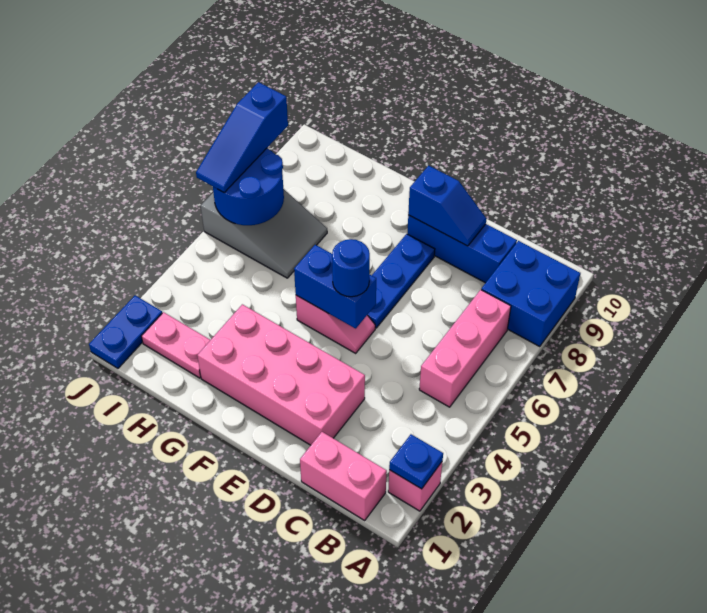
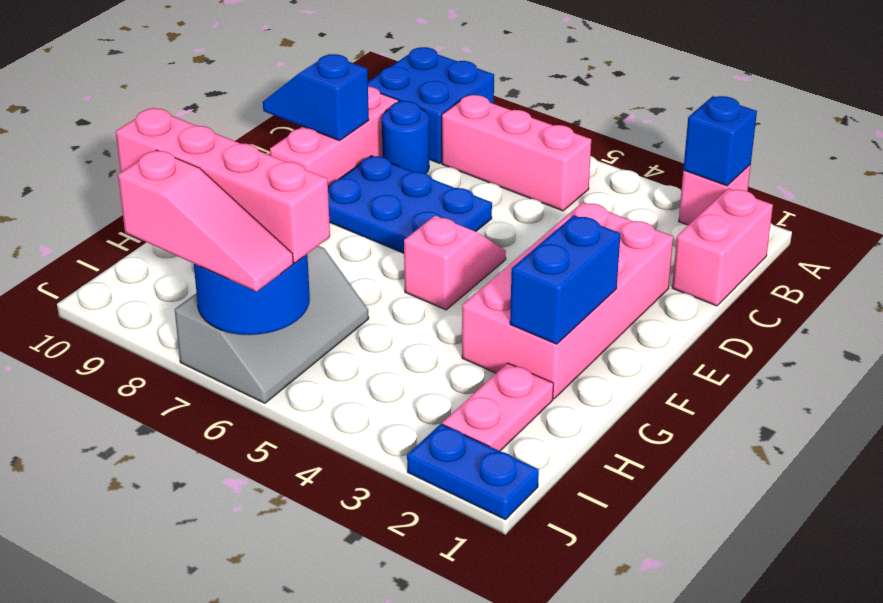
blue 1x1 plate [389,434,443,489] -> blue 1x1 brick [683,96,757,186]
blue 1x3 brick [407,215,517,283] -> pink 1x3 brick [270,87,399,187]
blue 1x2 slope [408,166,486,246] -> blue 1x2 slope turned to [263,54,369,141]
blue 1x2 brick [294,245,376,328] -> blue 1x2 brick moved to [510,215,620,344]
blue 1x1 round brick [332,239,370,297] -> blue 1x1 round brick moved to [382,101,429,173]
blue 1x3 plate [368,234,435,328] -> blue 2x3 plate [328,156,492,253]
grey 2x3 slope [201,189,327,278] -> grey 2x3 slope turned to [175,246,369,403]
none -> pink 1x4 brick [116,108,330,263]
blue 1x3 slope [196,82,288,192] -> pink 1x3 slope [118,150,293,291]

